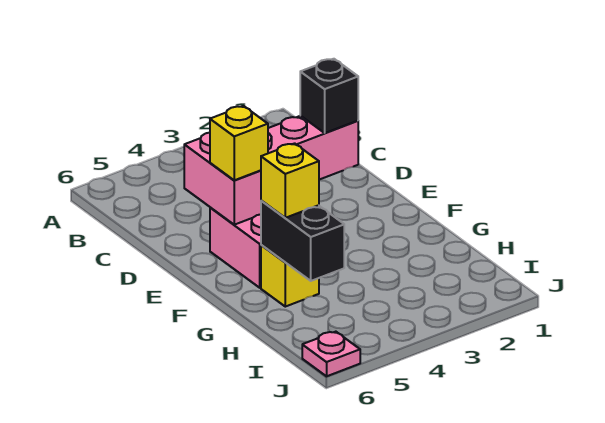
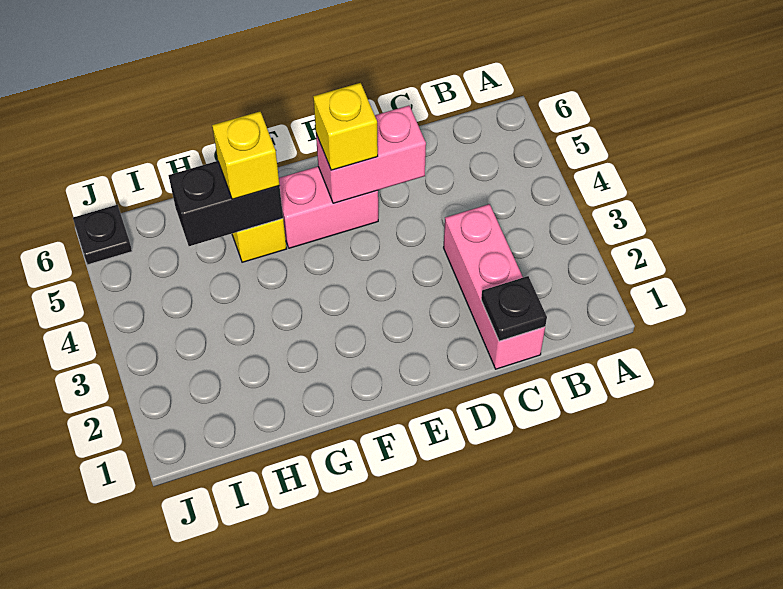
black 1x1 brick [300,59,358,133] -> black 1x1 plate [481,276,547,341]
pink 1x1 plate [302,332,360,376] -> black 1x1 plate [73,205,132,265]

